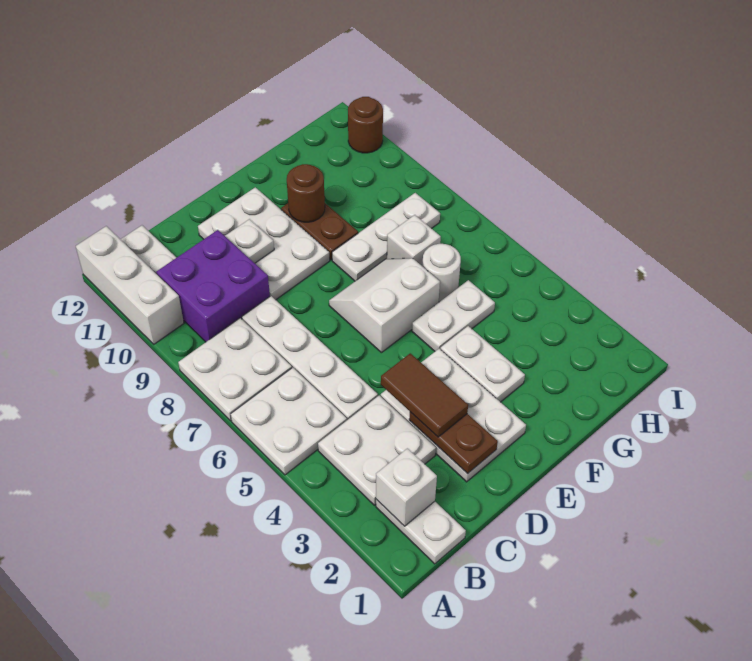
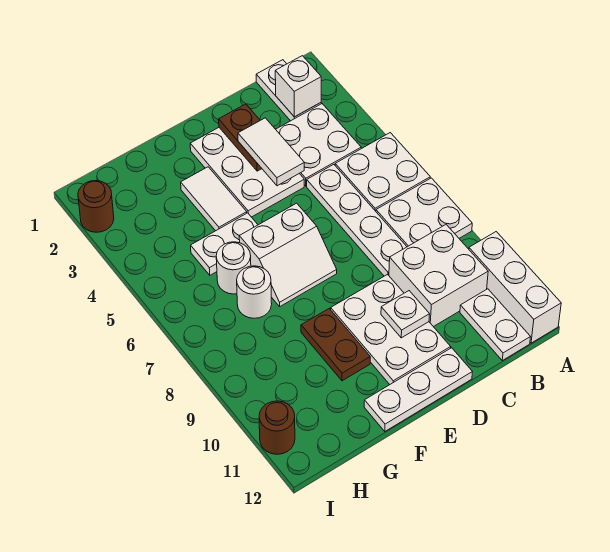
purple 2x2 brick [156,230,270,342] -> white 2x2 brick [389,225,488,327]
brown 1x2 tile [381,353,468,437] -> white 1x2 tile [238,118,304,186]
white 1x2 plate [440,326,525,402] -> white 1x2 tile [181,167,247,231]
white 1x3 plate [332,193,440,281] -> white 1x3 plate moved to [364,348,472,431]
brown 1x1 round brick [287,164,325,222] -> brown 1x1 round brick moved to [78,181,114,232]
white 1x1 brick [387,215,441,266] -> white 1x1 round brick [237,266,272,318]

